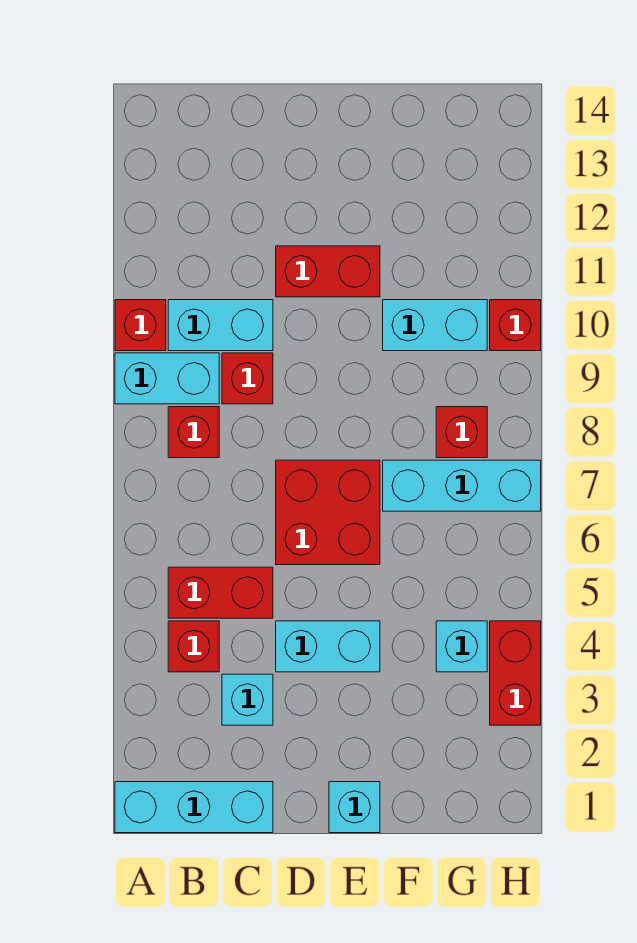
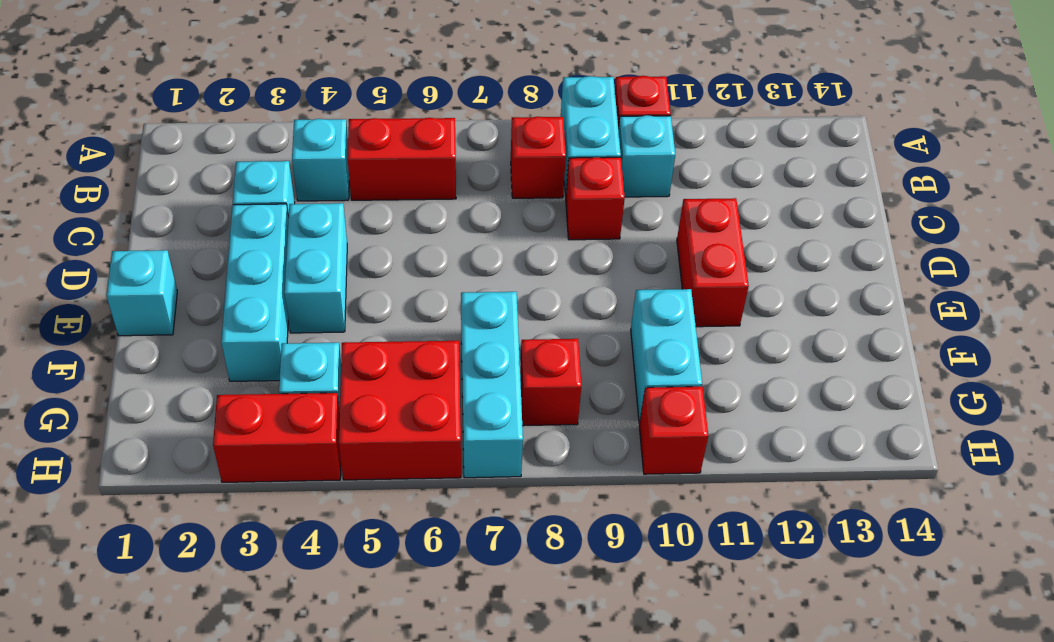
cyan 1x3 brick [115,782,273,833] -> cyan 1x3 brick moved to [221,204,289,381]
red 1x1 brick [168,621,219,672] -> cyan 1x1 brick [292,119,349,201]
red 1x2 brick [168,567,273,618] -> red 1x2 brick turned to [348,118,456,200]
cyan 1x2 brick [168,300,273,351] -> cyan 1x1 brick [618,115,675,197]
red 2x2 brick [276,460,380,565] -> red 2x2 brick moved to [339,341,461,480]

